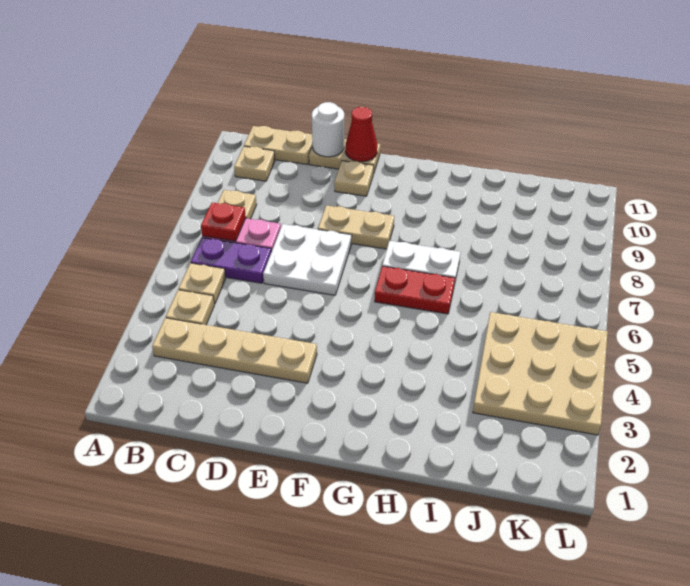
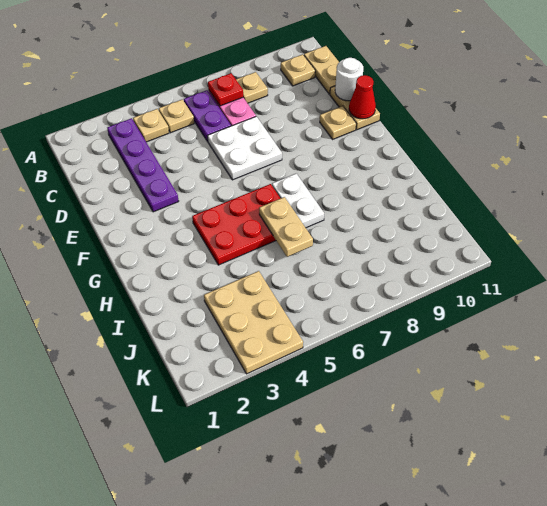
tan 1x4 plate [152,318,317,383] -> purple 1x4 plate [107,118,179,212]
tan 1x2 plate [318,205,394,249] -> tan 1x2 plate moved to [259,197,313,257]
red 1x2 plate [375,266,455,314] -> red 2x3 plate [192,184,280,265]
tan 3x3 plate [473,312,608,435] -> tan 2x3 plate [204,271,303,374]

